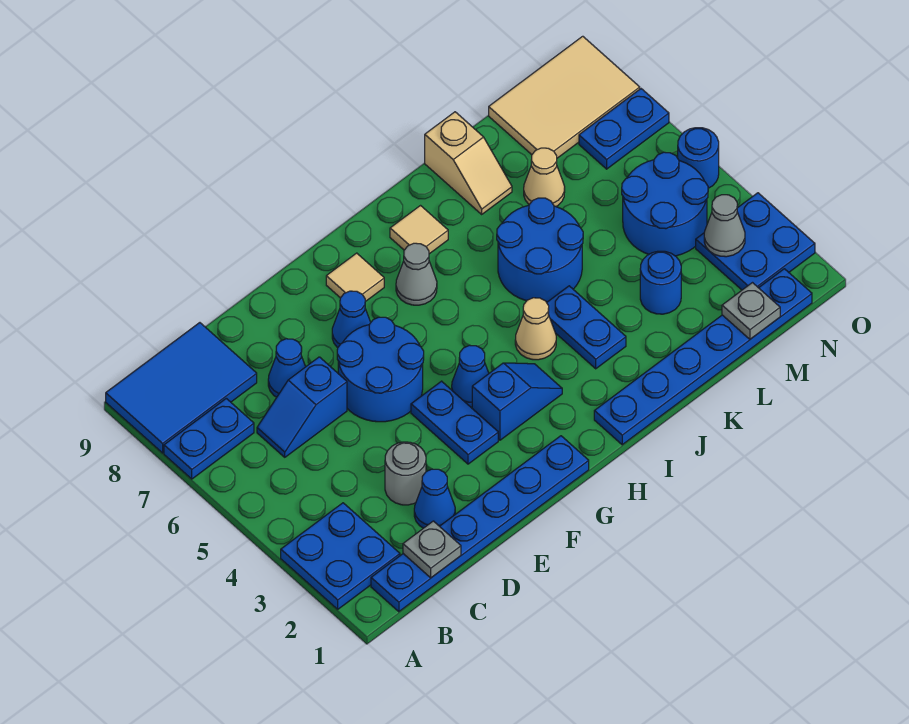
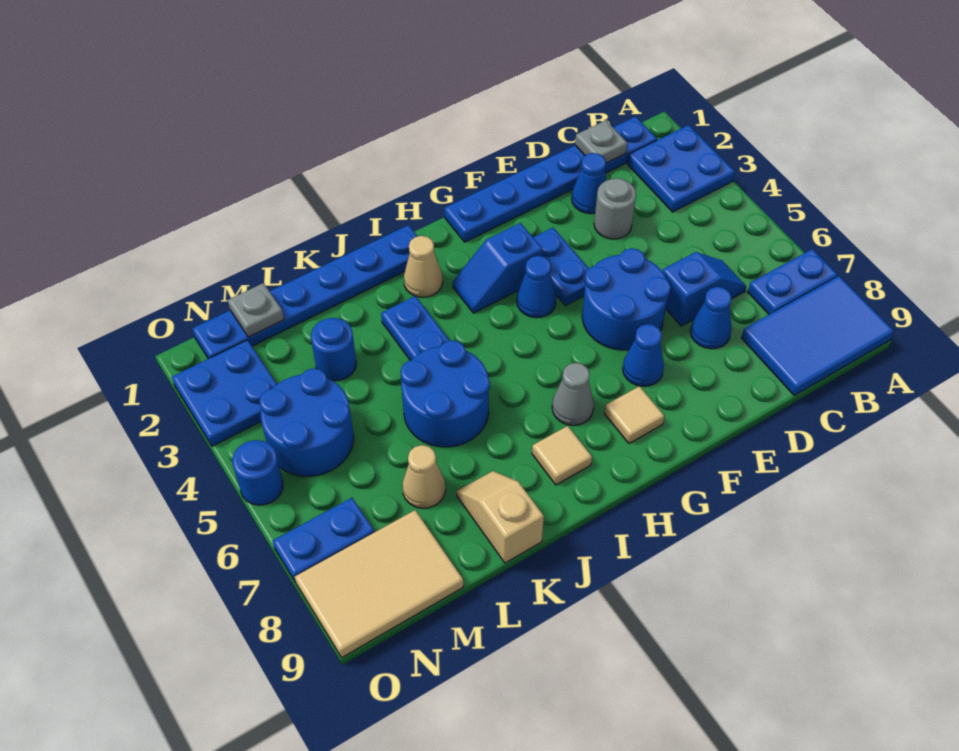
tan 1x1 cone [515,298,556,360] -> tan 1x1 cone moved to [404,236,443,297]
grey 1x1 cone [704,195,745,257] -> none

